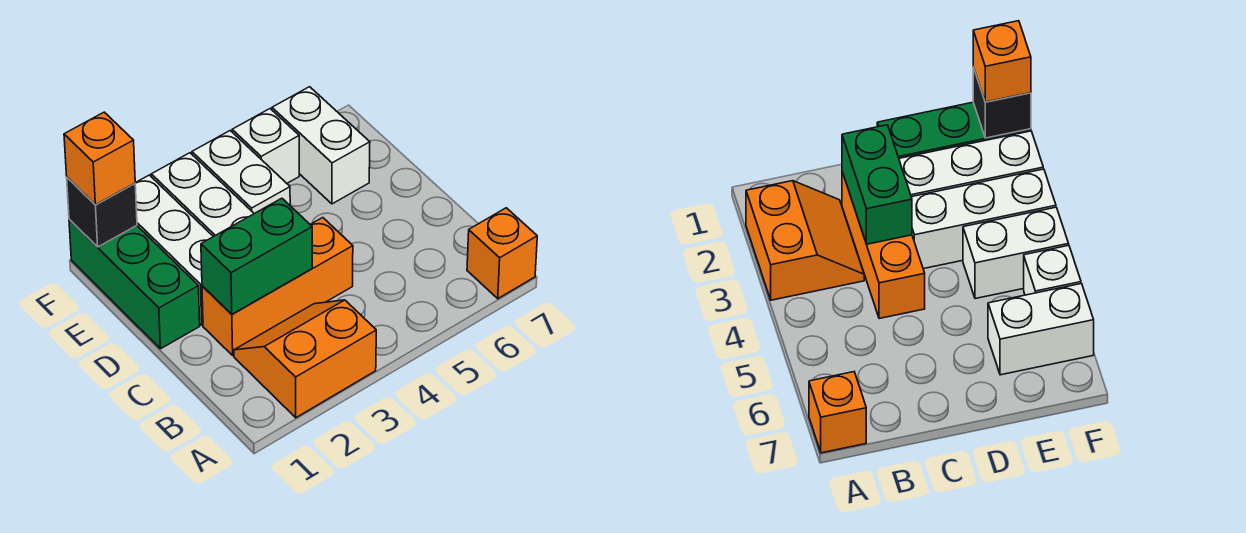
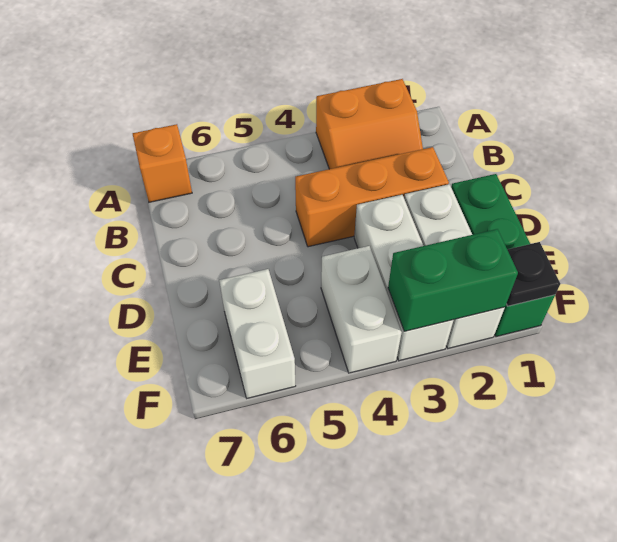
green 1x2 brick [201,198,312,314] -> green 1x2 brick moved to [388,229,518,331]
black 1x1 brick [67,177,137,247] -> black 1x1 plate [506,242,560,306]
orange 1x1 brick [64,112,135,205] -> none
white 1x1 brick [232,109,299,183] -> none

